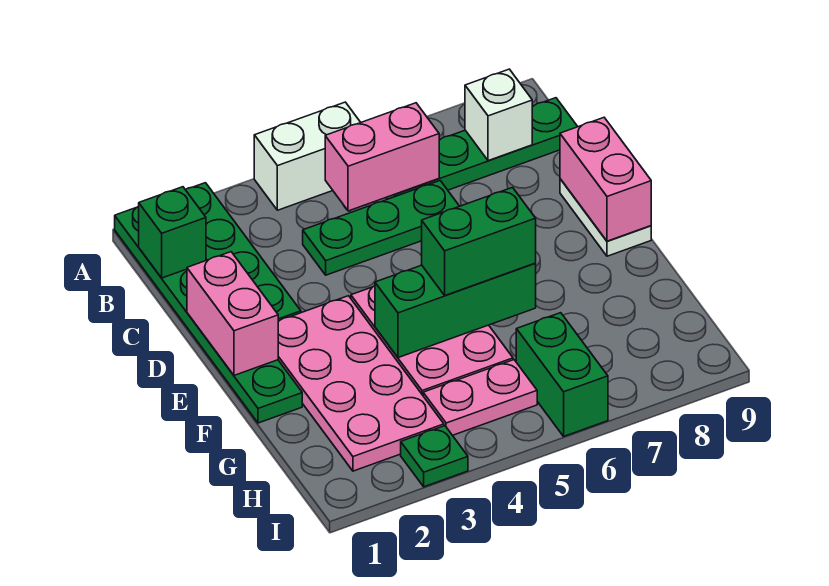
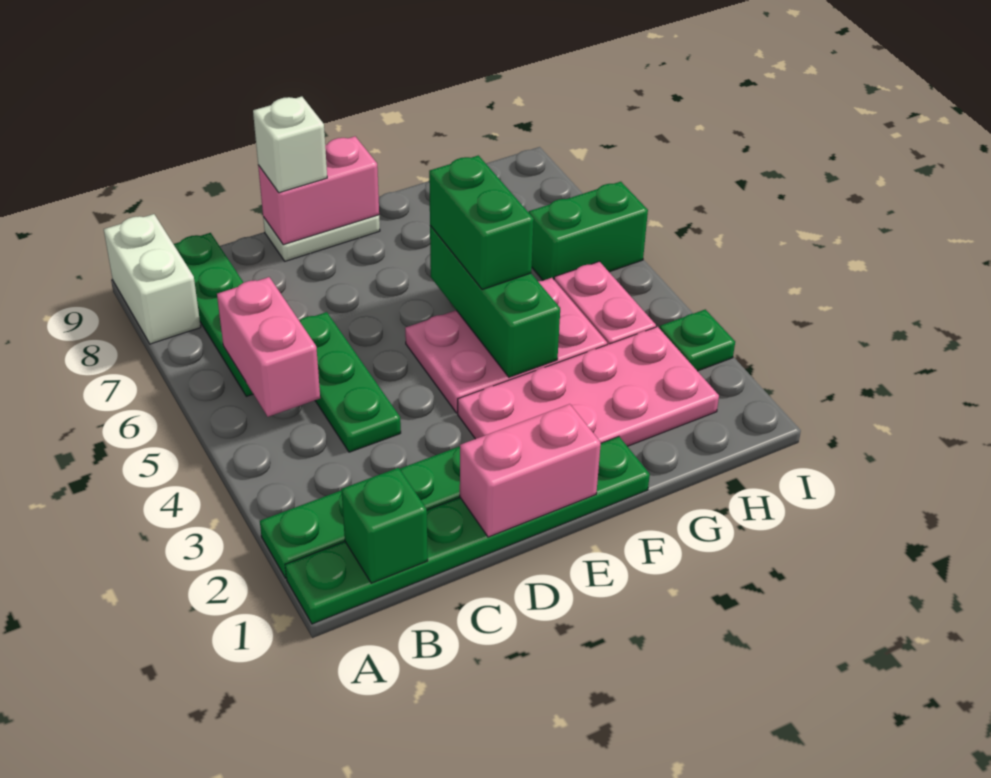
white 1x2 brick [254,102,361,210] -> white 1x2 brick moved to [104,214,201,344]
white 1x1 brick [465,69,532,161] -> white 1x1 brick moved to [253,97,327,193]

